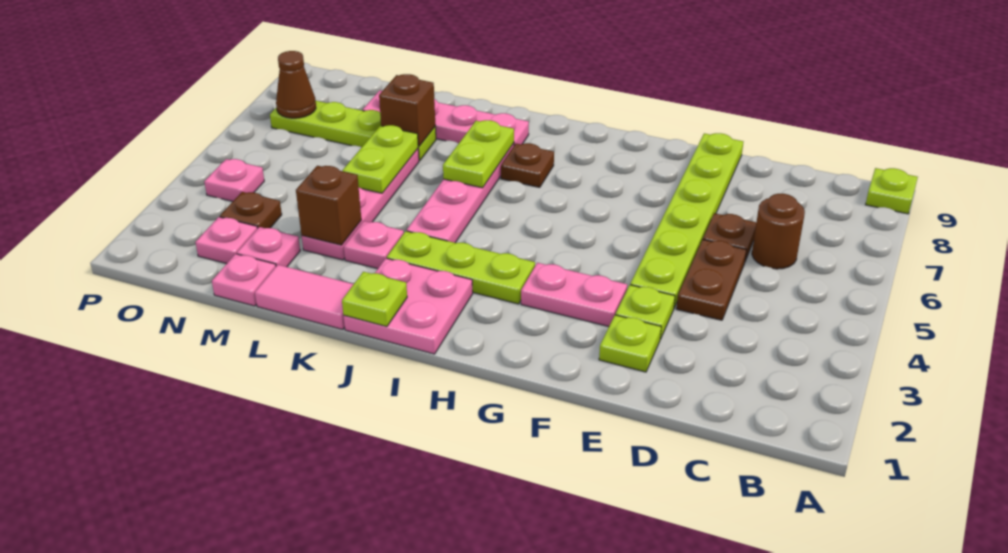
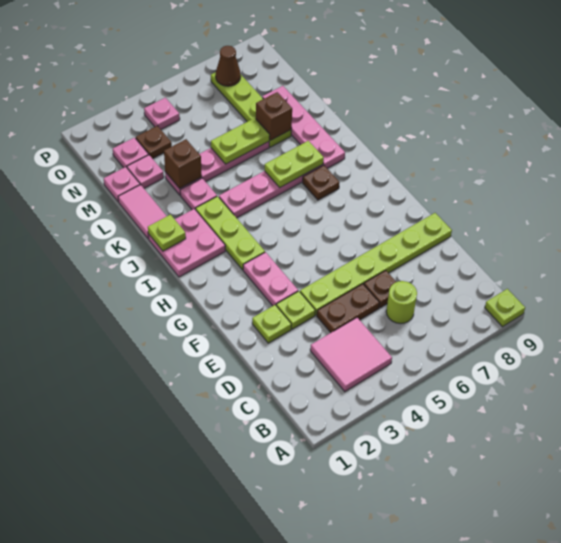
none -> pink 2x2 tile [310,318,392,392]
brown 1x1 round brick [752,194,805,269] -> lime 1x1 round brick [386,281,417,324]

